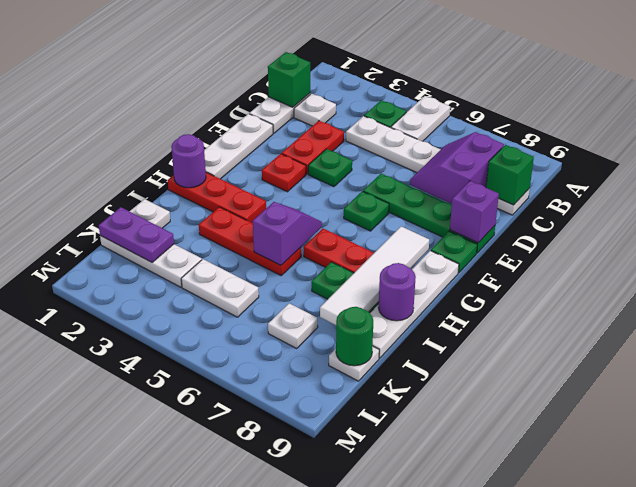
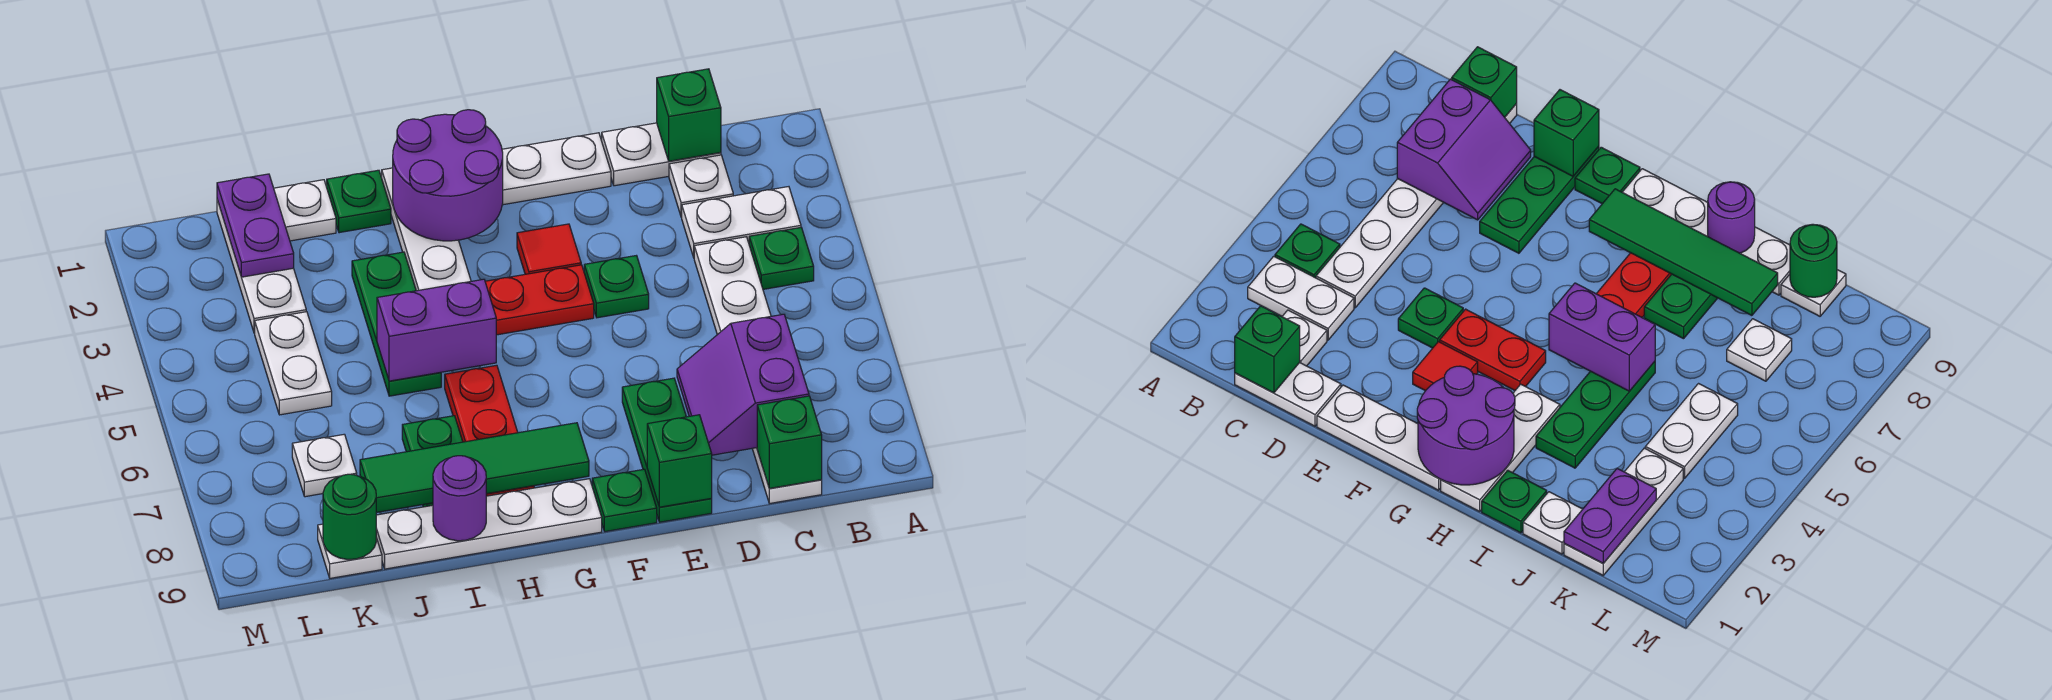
white 1x2 plate [391,96,450,141] -> white 1x2 plate moved to [682,187,801,257]
purple 2x2 slope [410,132,504,204] -> purple 2x2 slope turned to [677,314,809,455]
red 1x2 plate [282,121,344,174] -> red 1x2 plate moved to [485,265,594,335]
green 1x4 plate [363,174,495,253] -> green 1x3 plate [622,378,712,522]
purple 1x1 brick [450,181,499,243] -> green 1x1 brick [647,415,712,507]
red 1x1 plate [262,154,306,192] -> red 1x1 tile [517,224,581,274]
green 1x1 plate [344,191,389,231] -> green 1x1 plate moved to [327,170,391,233]
white 1x4 tile [320,226,429,325] -> green 1x4 tile [360,423,589,512]
red 1x3 plate [168,172,266,223] -> white 1x3 plate [382,168,471,291]
purple 1x1 round brick [171,134,206,188] -> purple 2x2 round brick [393,110,503,241]
purple 1x2 slope [253,202,322,265] -> purple 1x2 brick [377,279,496,381]
red 1x3 plate [199,207,301,275] -> green 1x3 plate [352,252,441,396]

